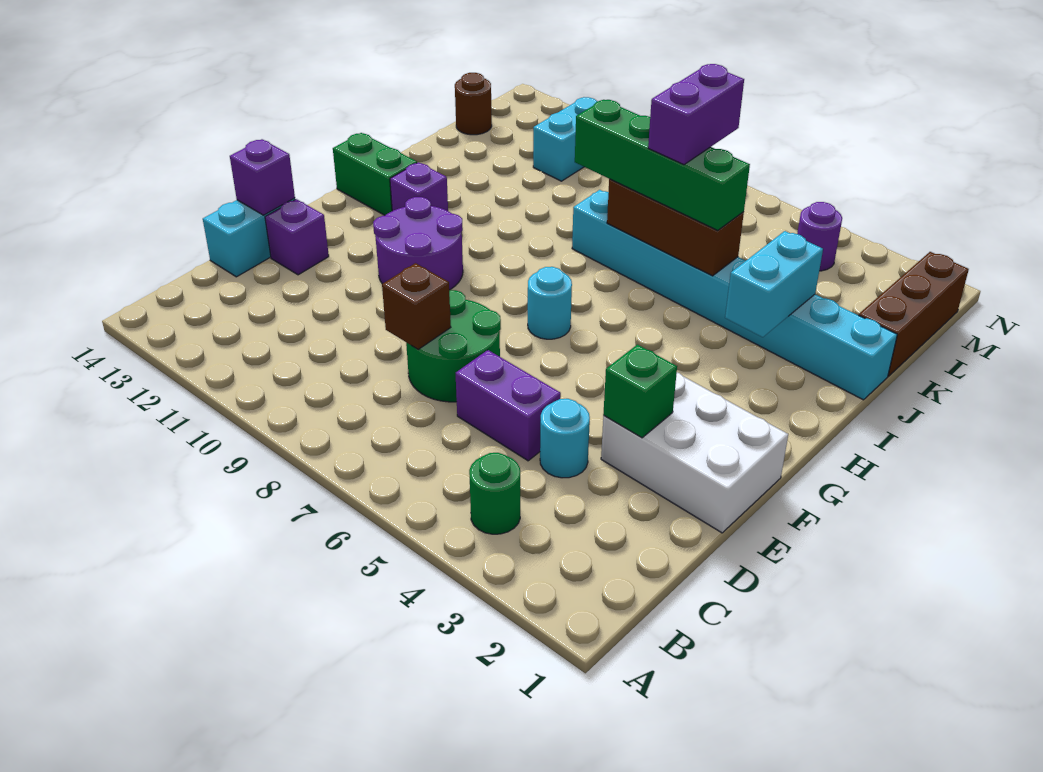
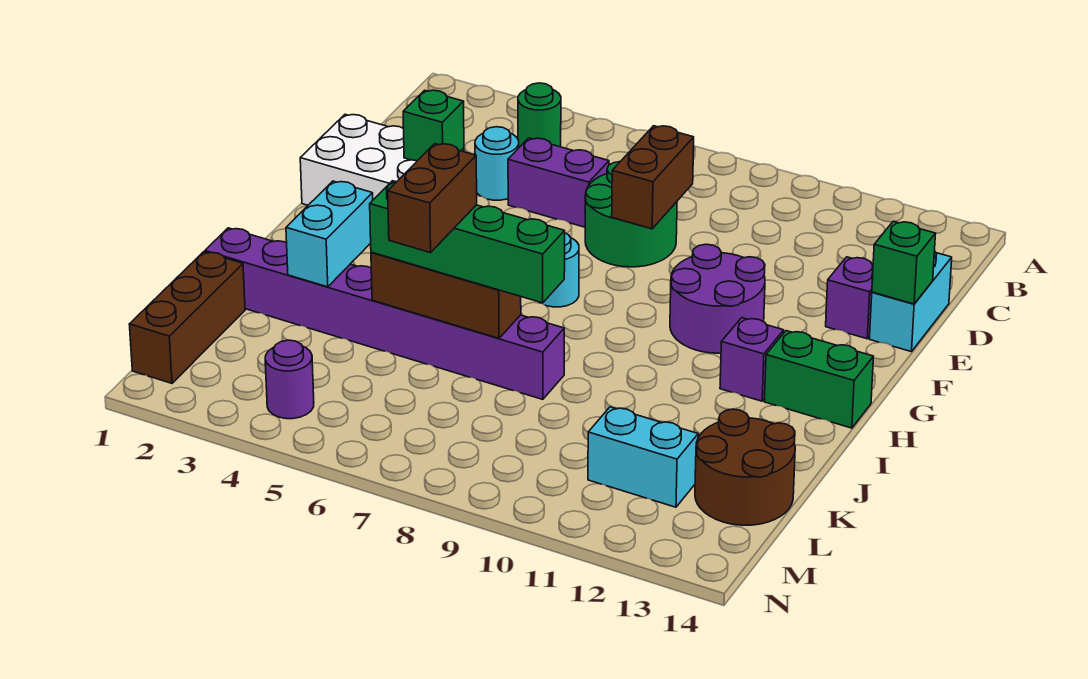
brown 1x1 brick [382,263,451,349] -> brown 1x2 brick [612,126,694,229]
purple 1x1 brick [230,139,295,215] -> green 1x1 brick [872,221,936,304]
cyan 1x8 brick [572,190,897,400] -> purple 1x8 brick [205,228,564,399]
purple 1x2 brick [648,64,744,165] -> brown 1x2 brick [388,144,477,253]
cyan 1x2 brick [533,97,597,181] -> cyan 1x2 brick turned to [588,407,698,507]
brown 1x1 round brick [455,73,492,135] -> brown 2x2 round brick [695,409,795,525]

